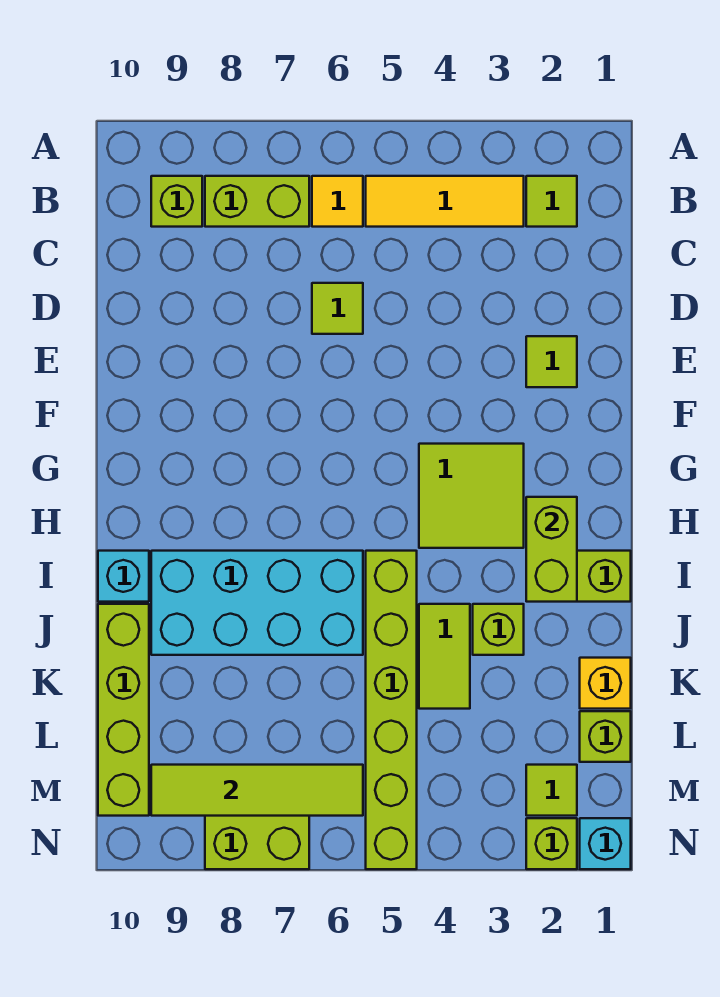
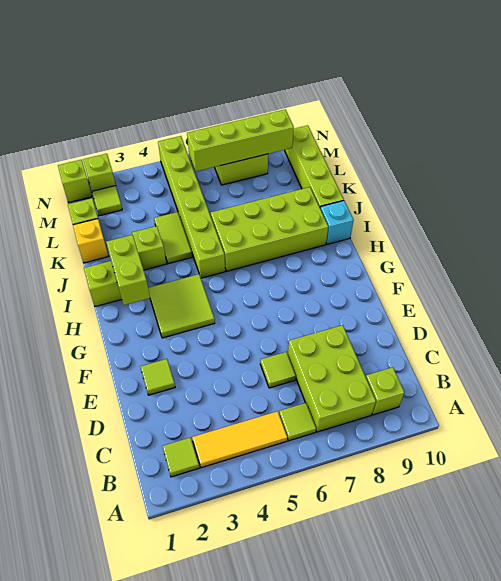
yellow 1x1 tile [312,176,363,227] -> lime 1x1 tile [279,403,316,441]
lime 1x2 brick [205,176,309,227] -> lime 2x3 brick [288,325,376,432]
cyan 2x4 brick [151,551,363,655] -> lime 2x4 brick [211,187,328,271]
lime 1x4 tile [151,765,363,816] -> lime 1x4 brick [187,110,294,171]
cyan 1x1 brick [580,818,631,869] -> lime 1x1 brick [58,160,92,202]

